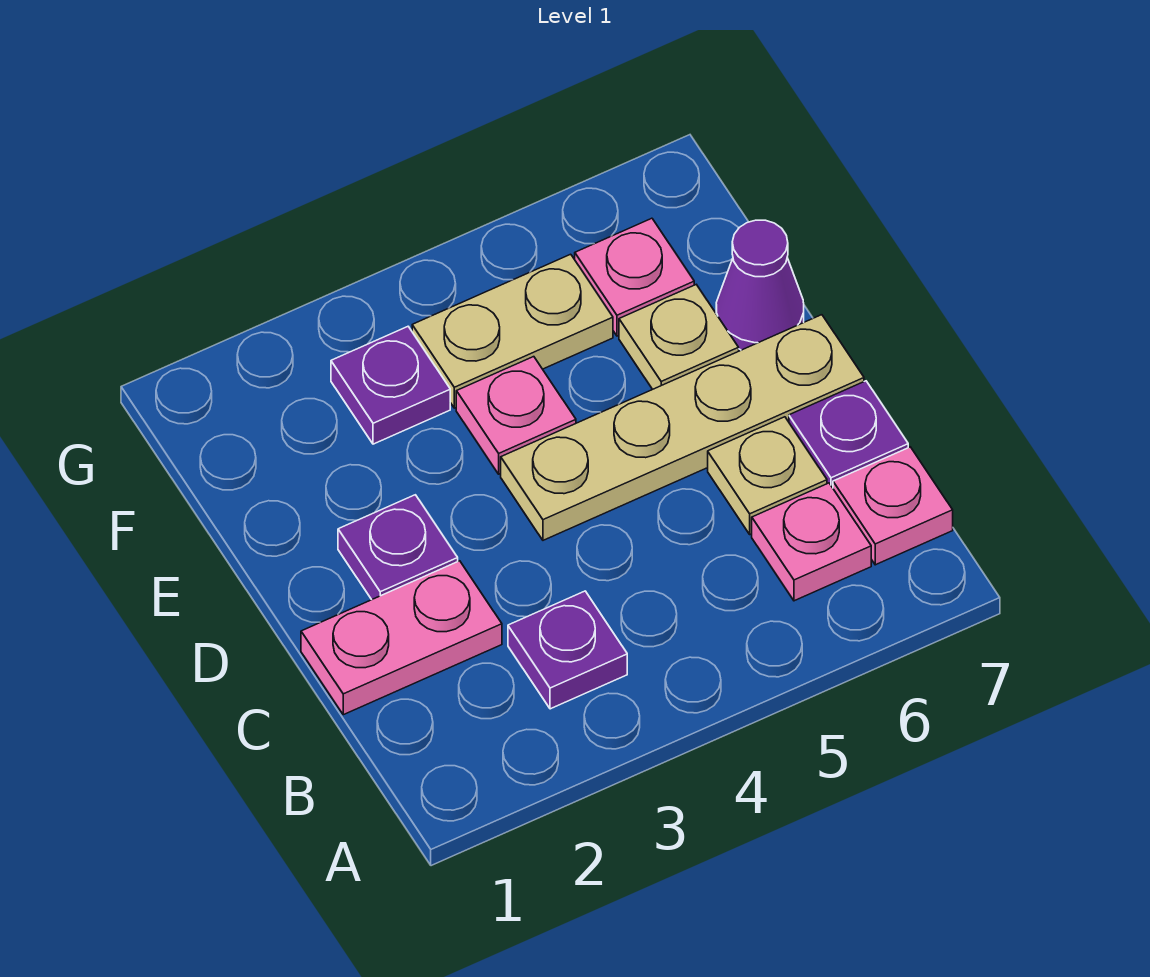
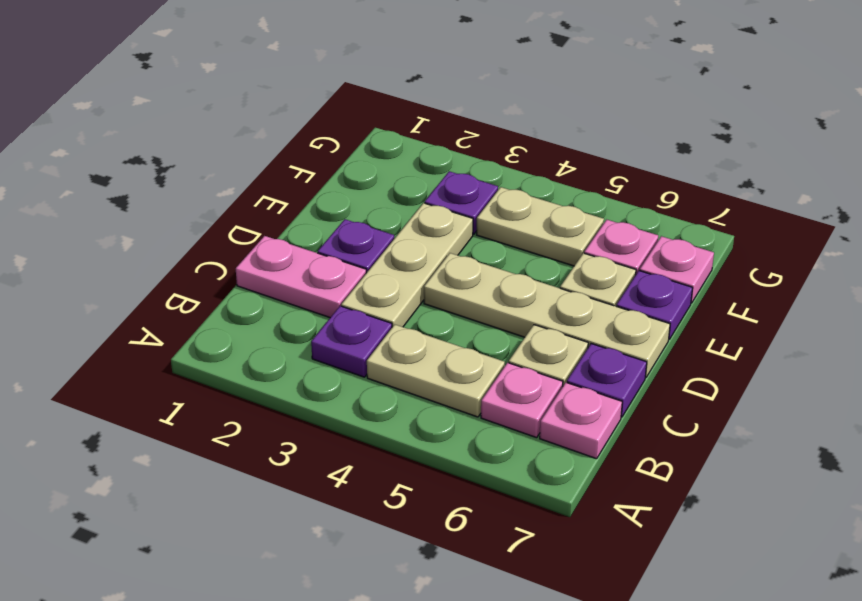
none -> tan 1x2 plate [367,325,505,417]
none -> tan 1x3 plate [341,203,473,327]
pink 1x1 plate [456,357,576,474] -> pink 1x1 plate moved to [640,236,714,303]
purple 1x1 cone [716,220,804,350] -> purple 1x1 plate [616,271,693,339]

